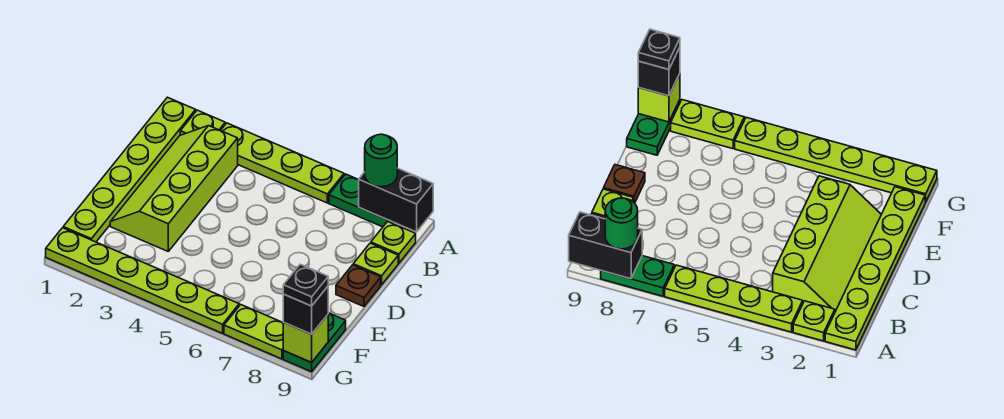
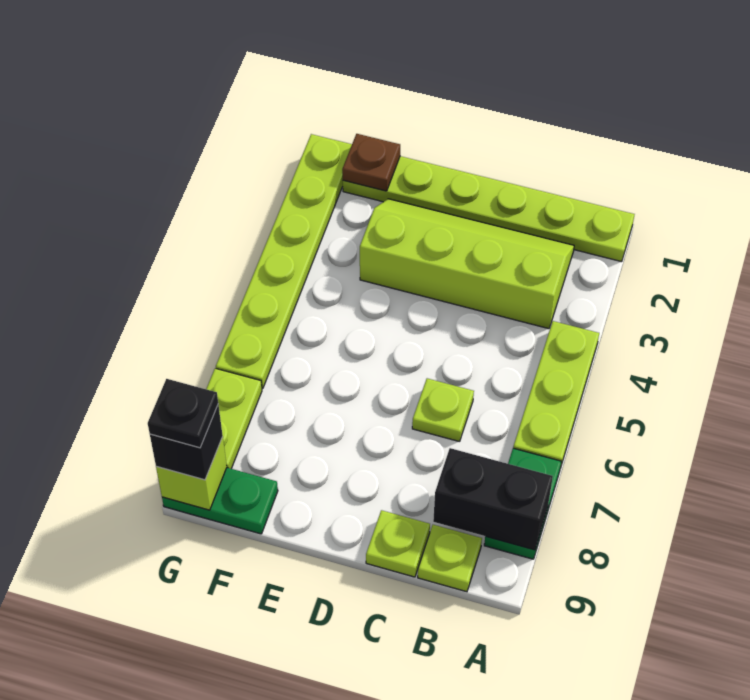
lime 1x1 plate [180,110,225,135] -> lime 1x1 plate moved to [412,378,474,442]
lime 1x4 plate [221,123,344,203] -> lime 1x3 plate [513,321,599,468]
black 1x2 brick [359,168,433,232] -> black 1x2 brick turned to [433,448,553,550]
green 1x1 round brick [365,134,397,187] -> none
brown 1x1 plate [336,265,381,306] -> brown 1x1 plate moved to [342,134,400,191]

